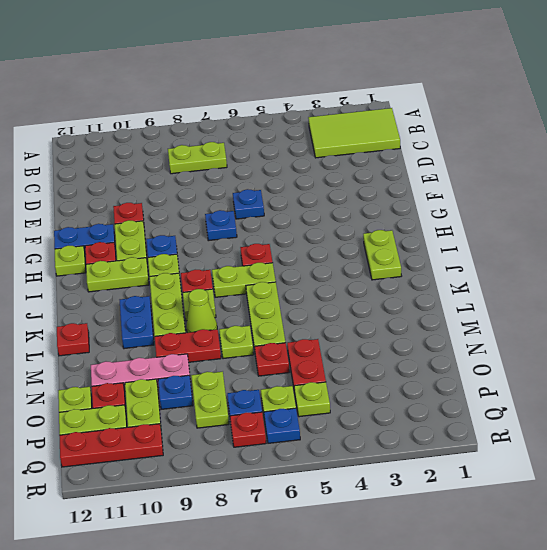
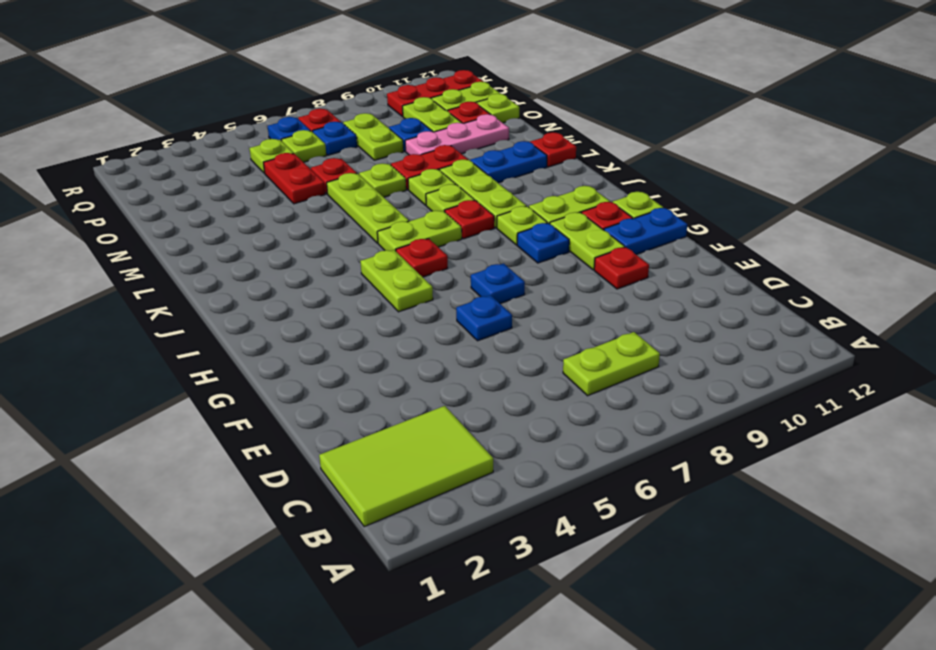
lime 1x2 plate [363,230,401,280] -> lime 1x2 plate moved to [360,250,433,312]
blue 1x2 plate [120,296,154,349] -> blue 1x2 plate turned to [471,141,547,183]
lime 1x1 cone [186,289,217,333] -> lime 1x1 plate [408,169,456,205]

